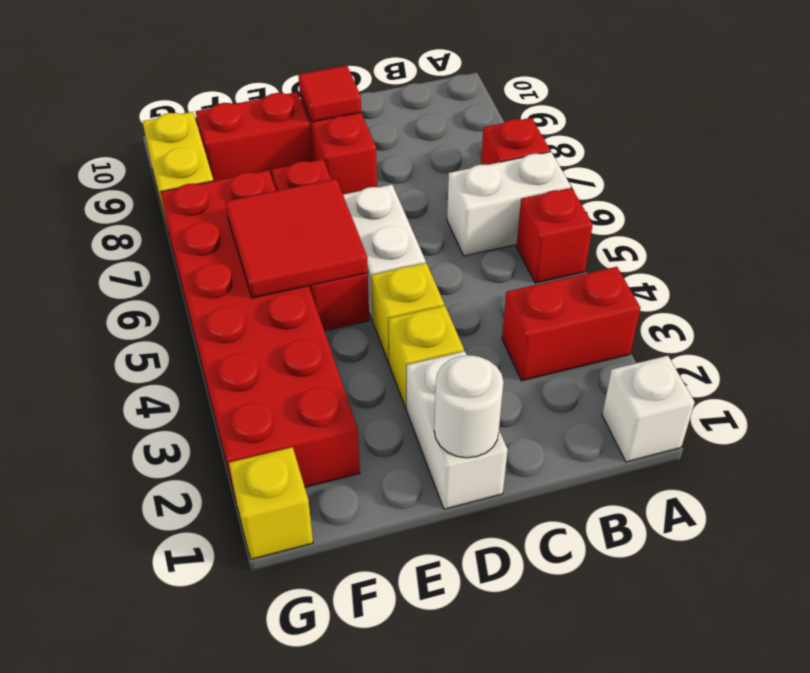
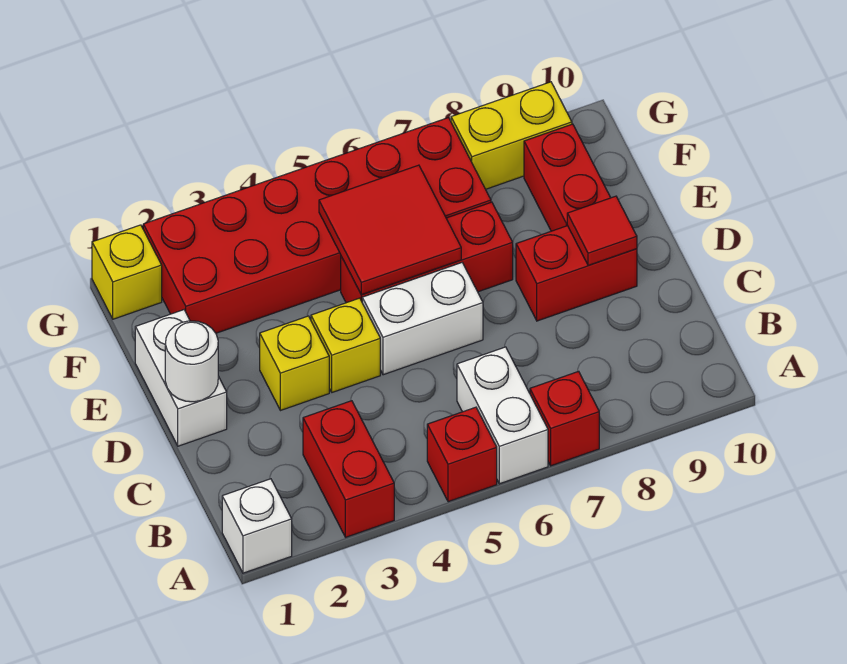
white 1x2 brick [407,351,508,509] -> white 1x2 brick turned to [135,310,227,446]

